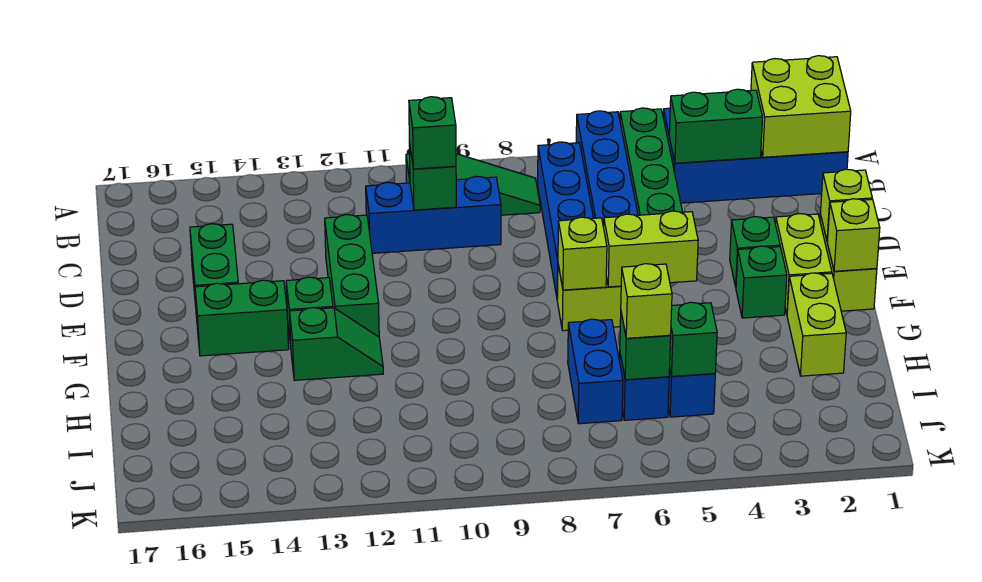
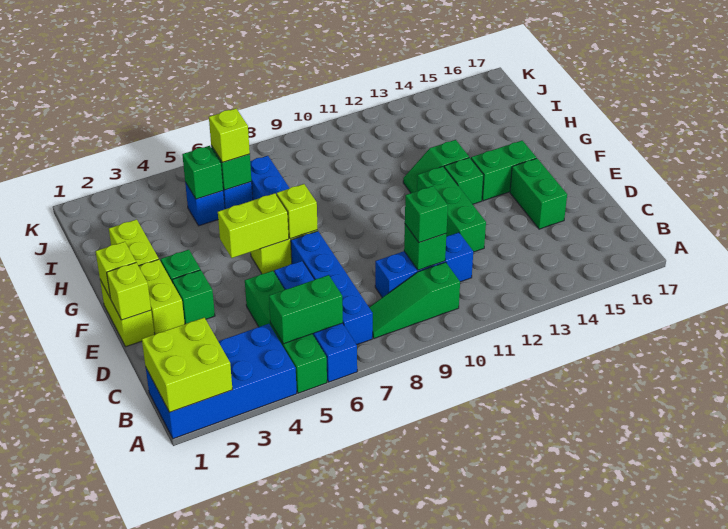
green 1x2 brick [669,89,763,163] -> green 1x2 brick moved to [269,275,343,344]

